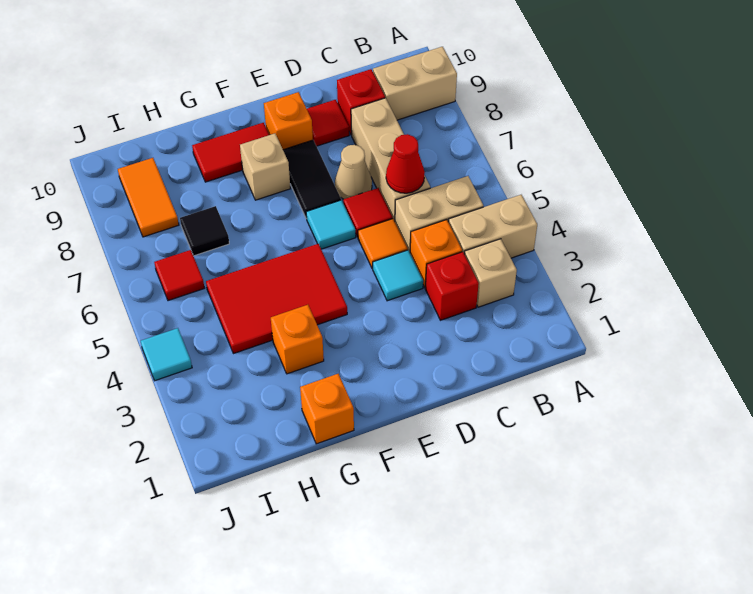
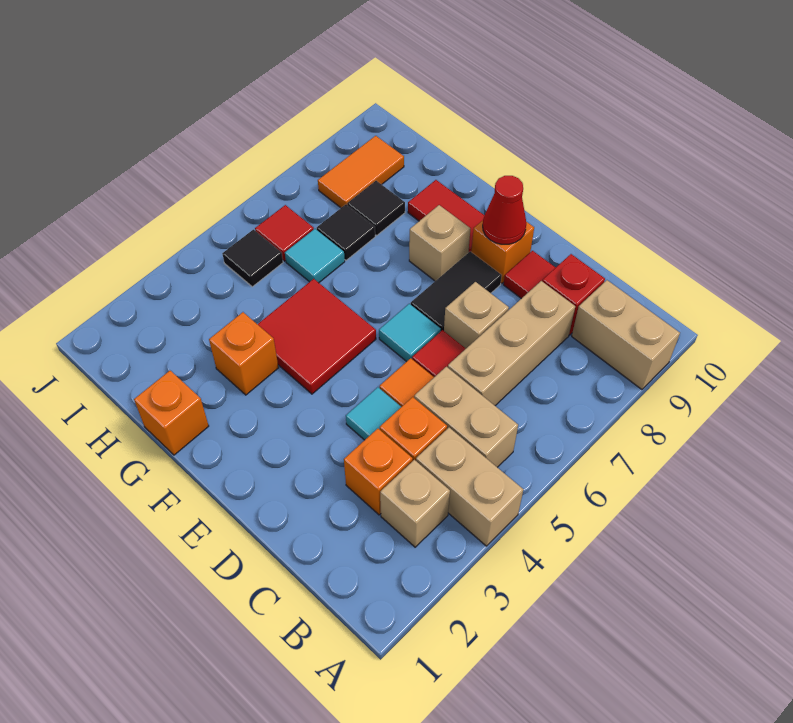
red 1x1 brick [425,252,479,320] -> orange 1x1 brick [344,429,413,515]
red 1x1 cone [386,134,425,193] -> red 1x1 cone moved to [483,176,526,244]
tan 1x1 cone [335,145,372,199] -> tan 1x1 brick [444,282,509,348]
red 2x3 tile [206,244,347,354] -> red 2x2 tile [258,279,376,394]
none -> black 1x1 tile [347,181,405,235]
none -> black 1x1 tile [222,230,283,287]
cyan 1x1 tile [141,328,192,381] -> cyan 1x1 tile moved to [285,229,345,283]

